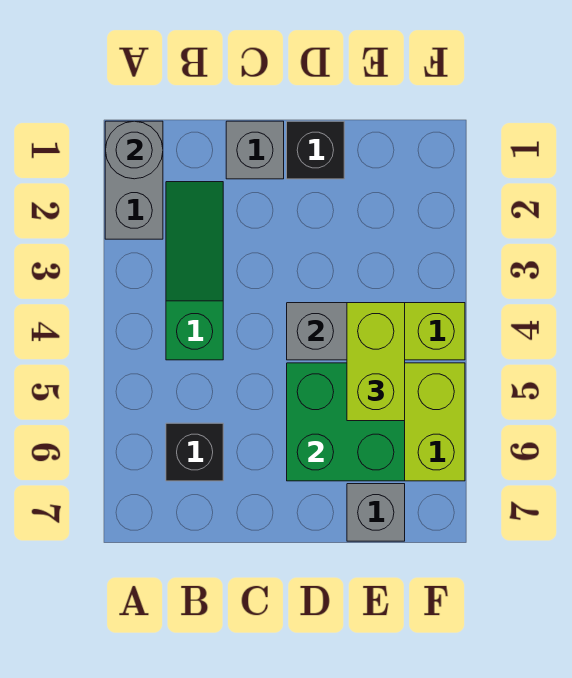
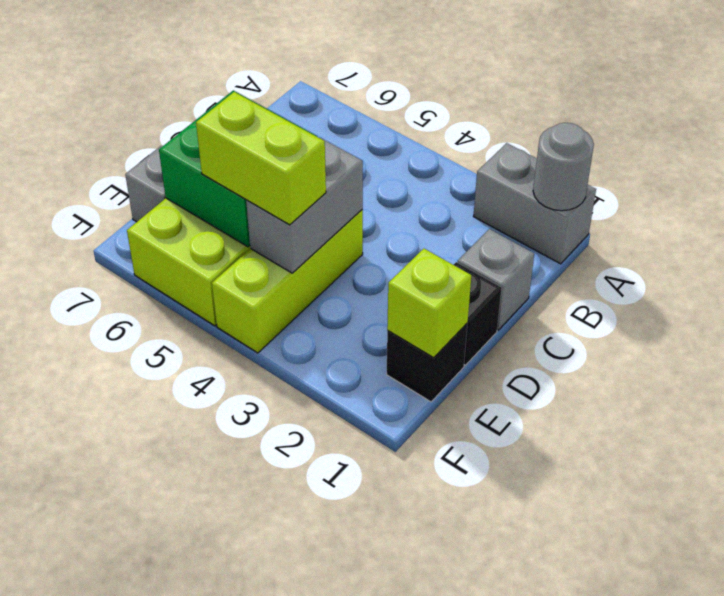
green 1x3 slope [166,182,223,360] -> none
black 1x1 brick [166,423,223,481] -> black 1x1 brick moved to [387,323,468,402]
none -> lime 1x1 brick [387,249,471,358]

